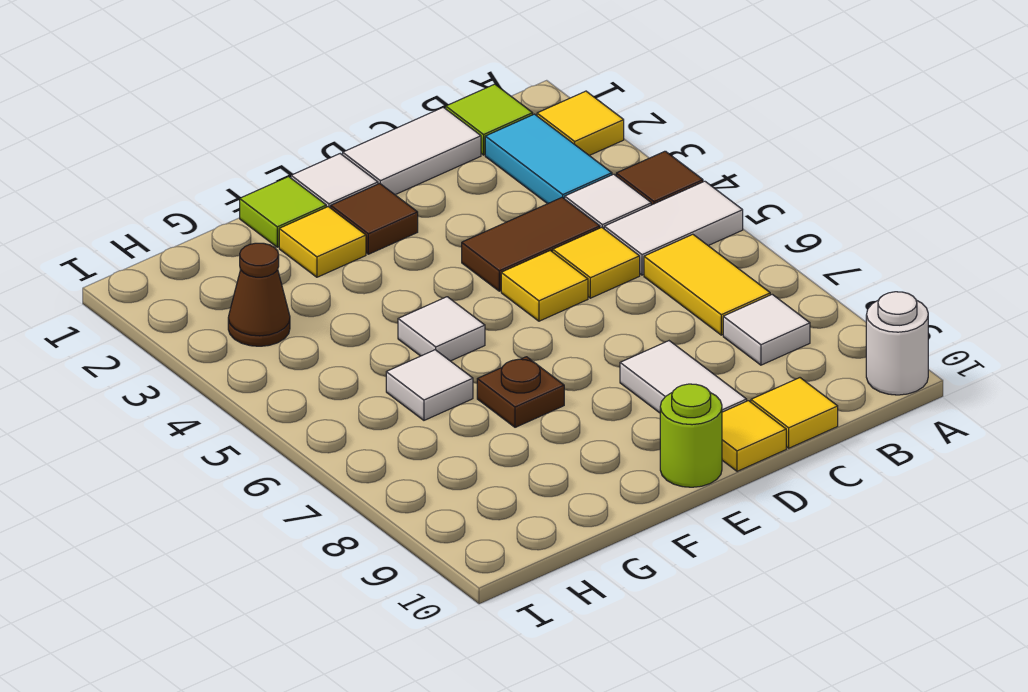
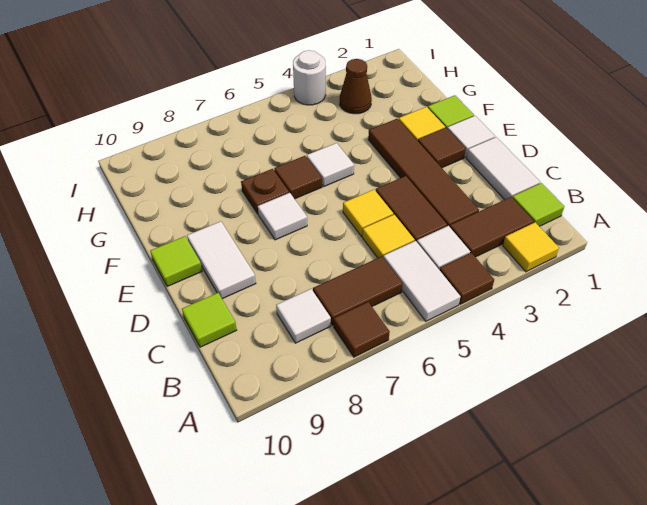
none -> brown 1x1 tile [334,302,390,357]
white 1x1 round brick [866,292,928,395] -> white 1x1 round brick moved to [293,50,326,105]
cyan 1x2 tile [485,114,612,204] -> brown 1x2 tile [450,197,534,257]
yellow 1x2 tile [644,234,770,335] -> brown 1x2 tile [313,256,403,325]
none -> brown 1x4 tile [368,119,479,227]
yellow 1x1 tile [751,378,838,448] -> lime 1x1 tile [182,293,237,347]
white 1x2 tile [620,341,747,413] -> white 1x2 tile turned to [187,221,256,299]
yellow 1x1 tile [722,401,786,471] -> none
lime 1x1 round brick [660,384,722,487] -> lime 1x1 tile [150,236,202,287]
none -> brown 1x1 tile [274,156,322,199]
white 1x1 tile [386,350,473,420] -> white 1x1 tile moved to [258,193,307,240]

